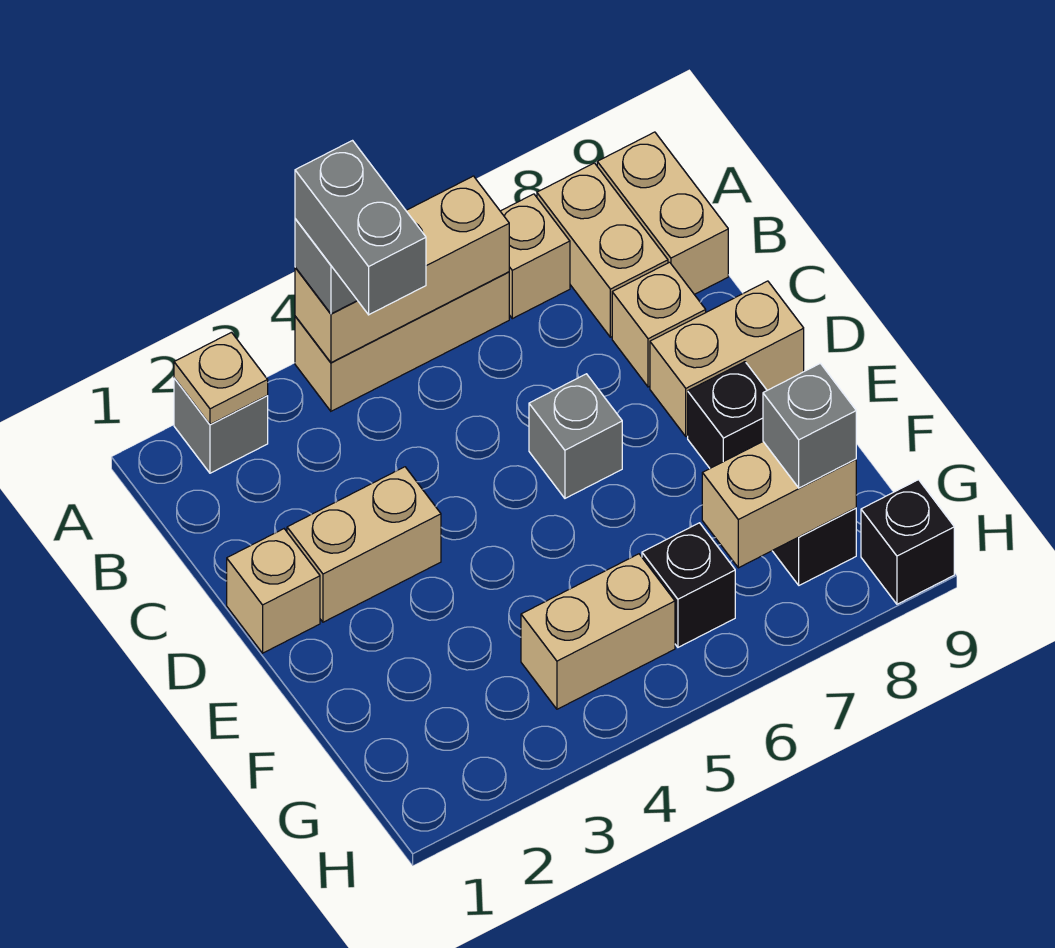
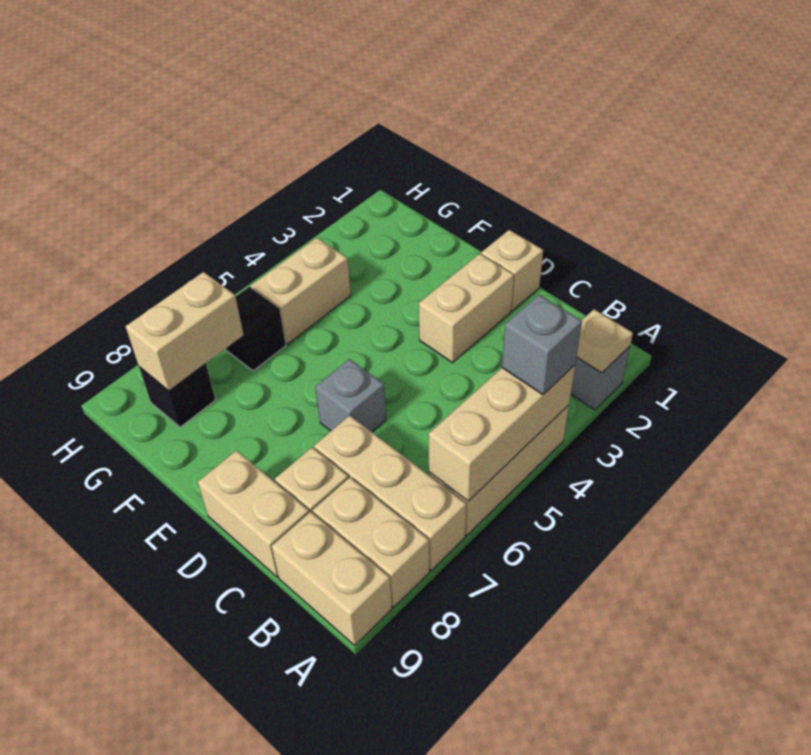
grey 1x2 brick [295,141,426,315] -> none
tan 1x1 brick [500,194,570,319] -> tan 1x3 brick [314,416,466,570]
tan 1x2 brick [650,281,804,436] -> tan 1x2 brick turned to [198,451,309,577]
black 1x1 brick [688,362,767,468] -> none
grey 1x1 brick [763,363,856,488] -> none
black 1x1 brick [861,480,954,604] -> none

